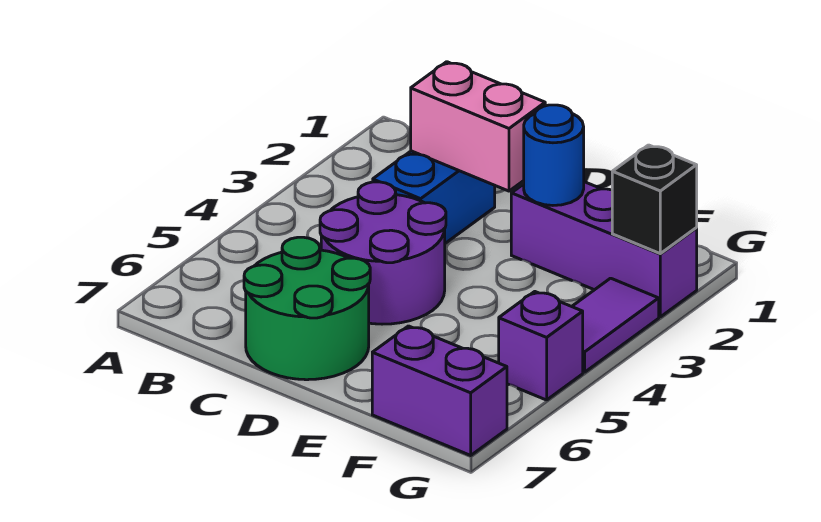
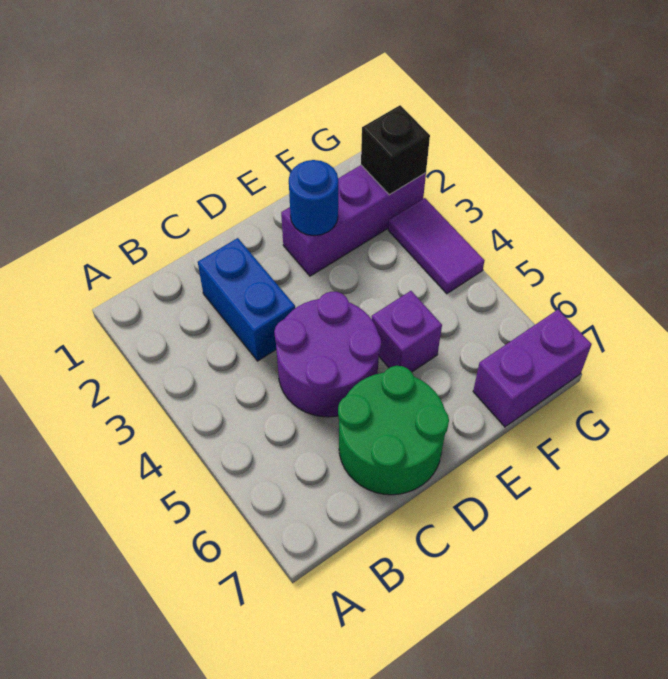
pink 1x2 brick [411,62,545,191] -> none
purple 1x1 brick [499,292,583,400] -> purple 1x1 brick moved to [372,291,442,372]

